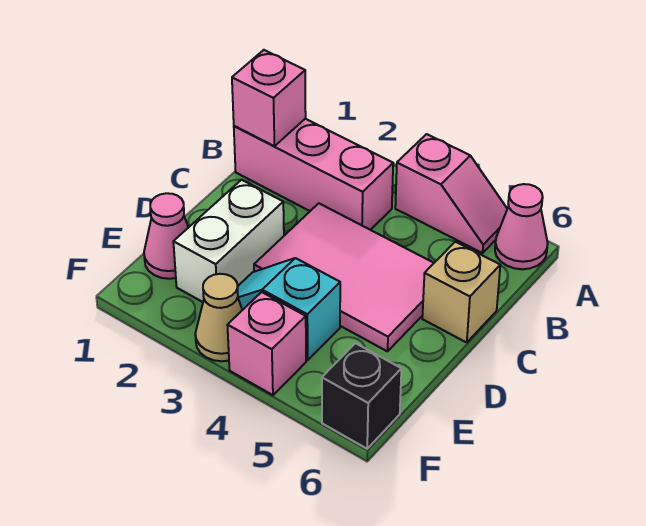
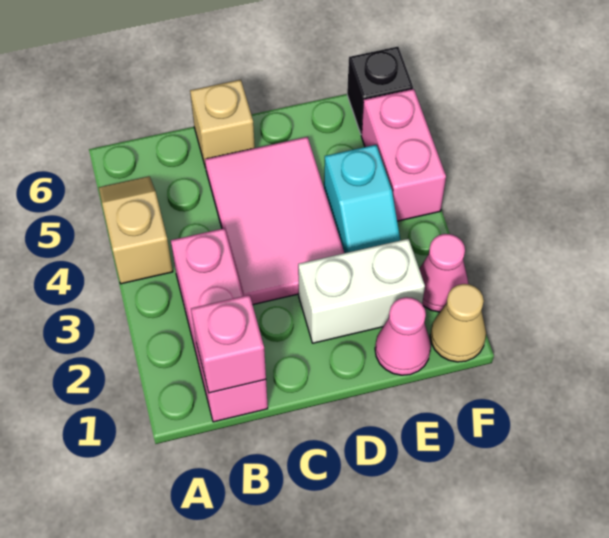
pink 1x2 slope [395,134,507,253] -> tan 1x2 slope [99,176,173,284]
pink 1x1 cone [495,184,548,269] -> pink 1x1 cone moved to [419,234,468,312]
tan 1x1 cone [195,274,242,361] -> tan 1x1 cone moved to [430,284,486,362]
pink 1x1 brick [227,292,306,395] -> pink 1x2 brick [361,89,446,221]

